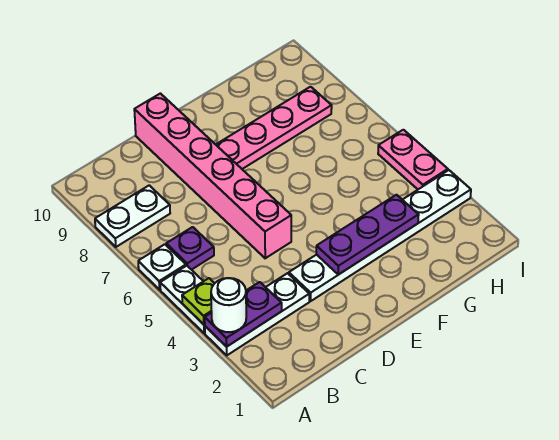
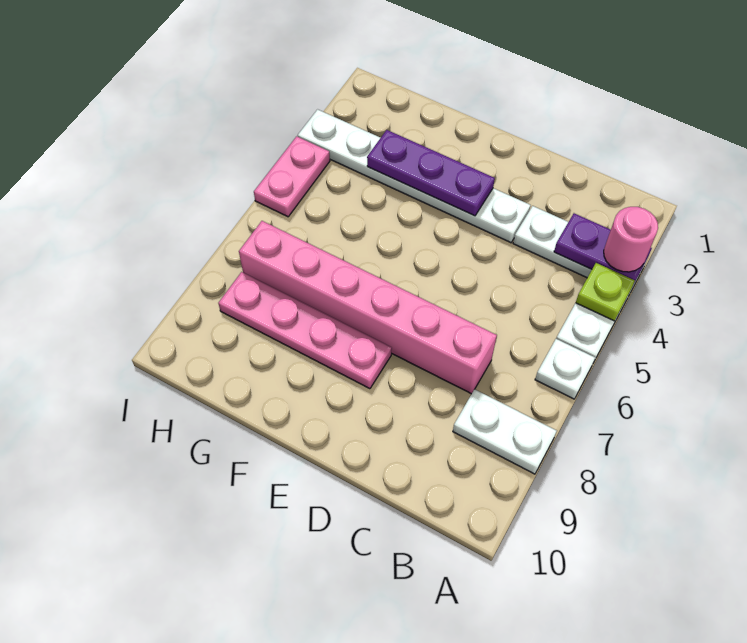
white 1x1 round brick [211,278,246,332] -> pink 1x1 round brick [604,207,658,272]
purple 1x1 plate [166,227,214,270] -> none
pink 1x6 brick [134,93,291,258] -> pink 1x6 brick turned to [239,221,497,394]

